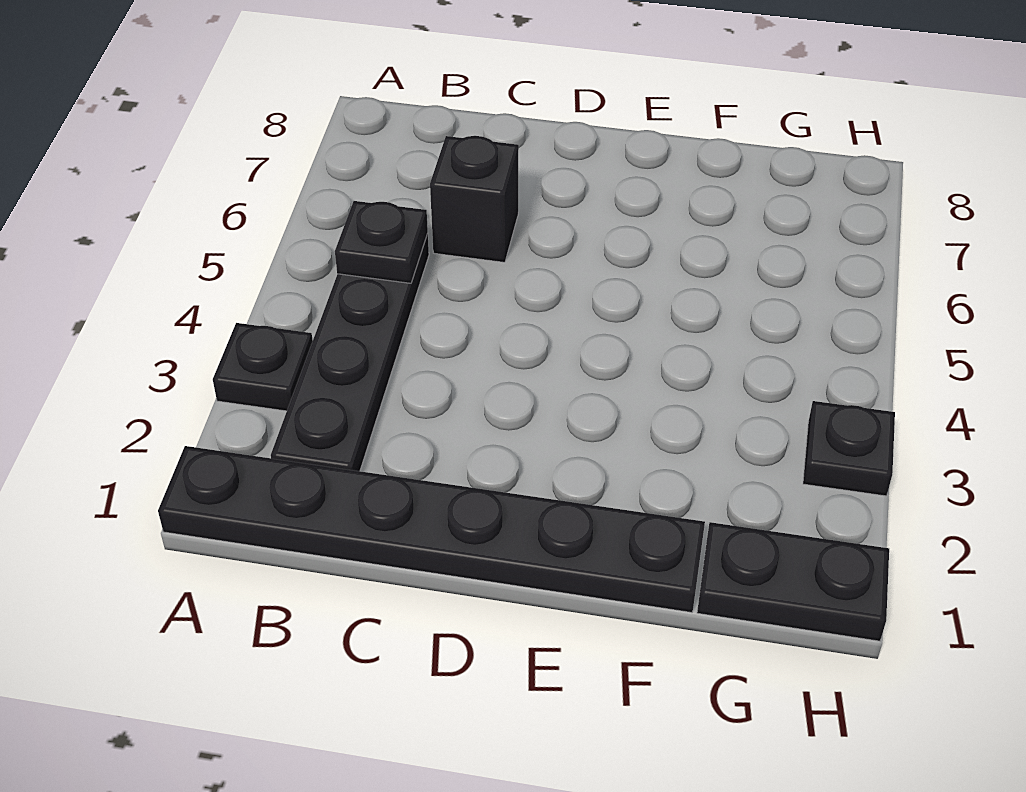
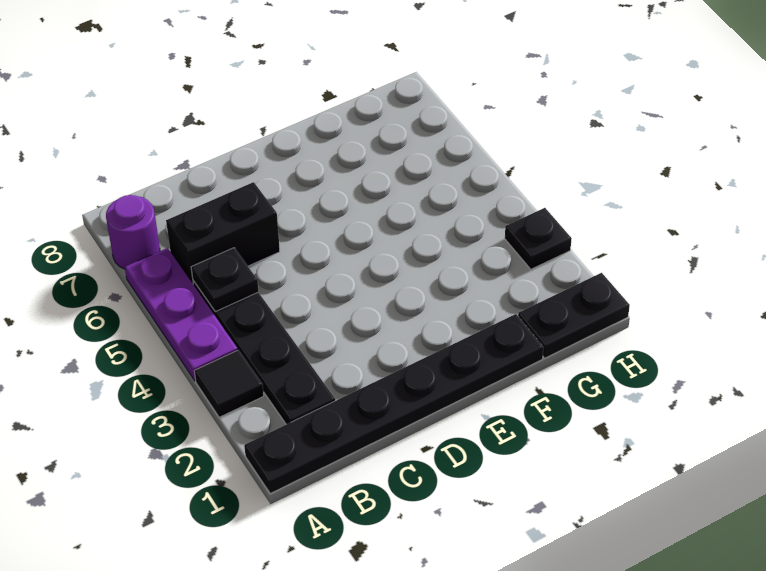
black 1x1 plate [213,323,313,411] -> black 1x1 tile [194,350,264,417]
none -> purple 1x3 plate [125,248,238,381]
none -> purple 1x1 round brick [106,195,160,269]
black 1x1 brick [430,136,519,262] -> black 1x2 brick [166,182,280,284]

